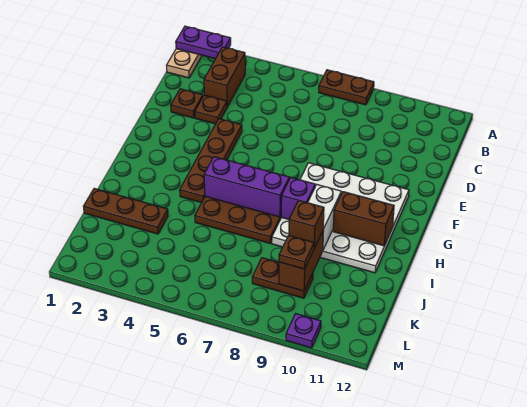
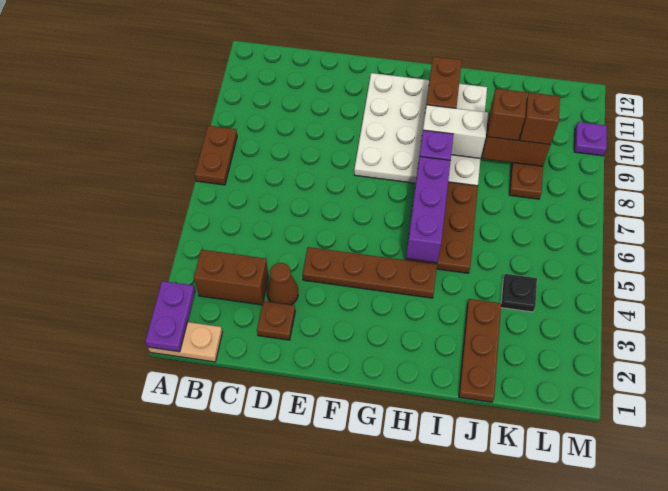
brown 1x1 plate [195,95,227,124] -> brown 1x1 cone [267,263,298,305]
none -> black 1x1 plate [501,274,537,312]
brown 1x1 plate [279,236,314,269] -> brown 1x1 brick [520,93,560,145]

